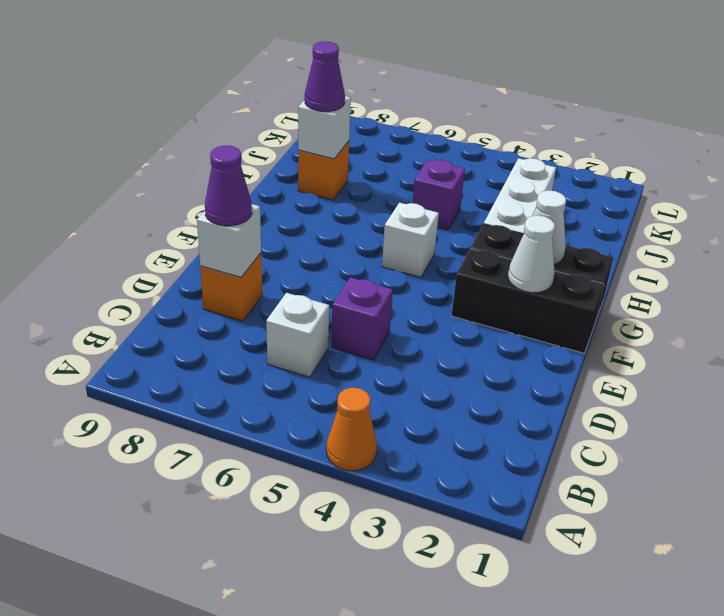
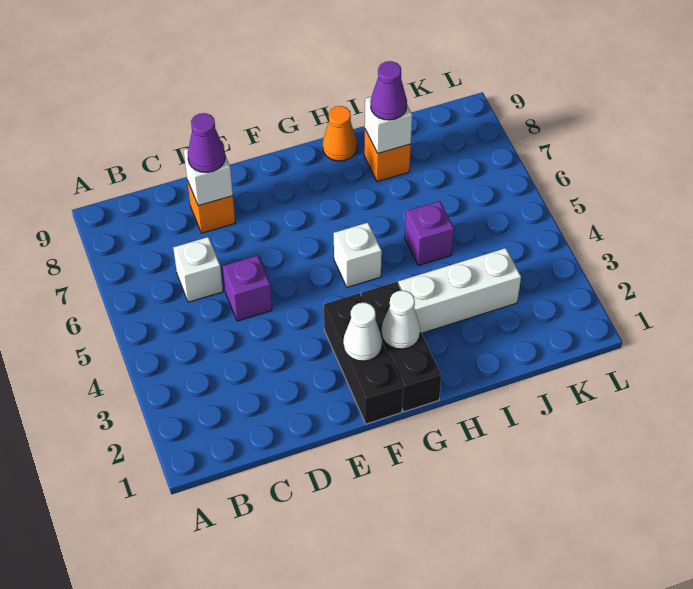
orange 1x1 cone [326,388,377,471] -> orange 1x1 cone moved to [323,106,357,161]

